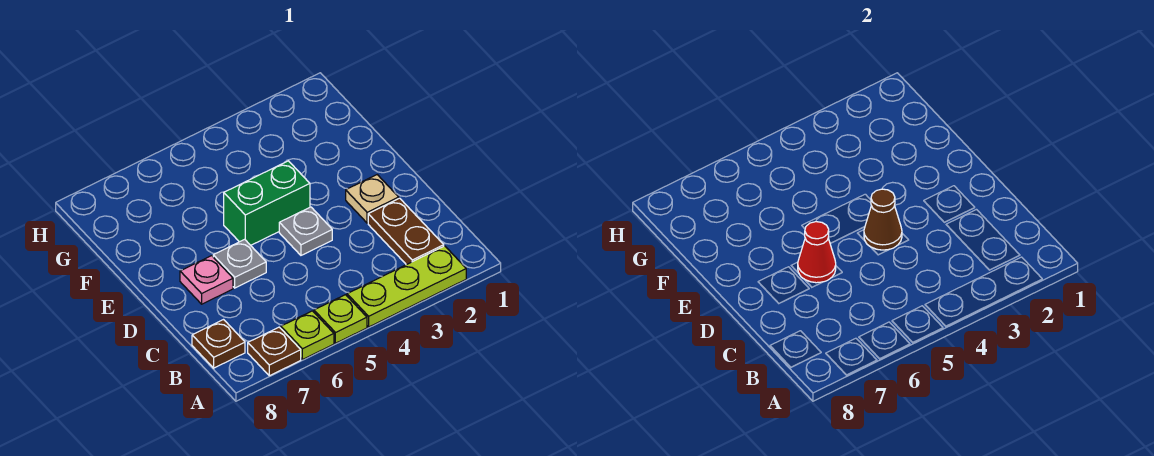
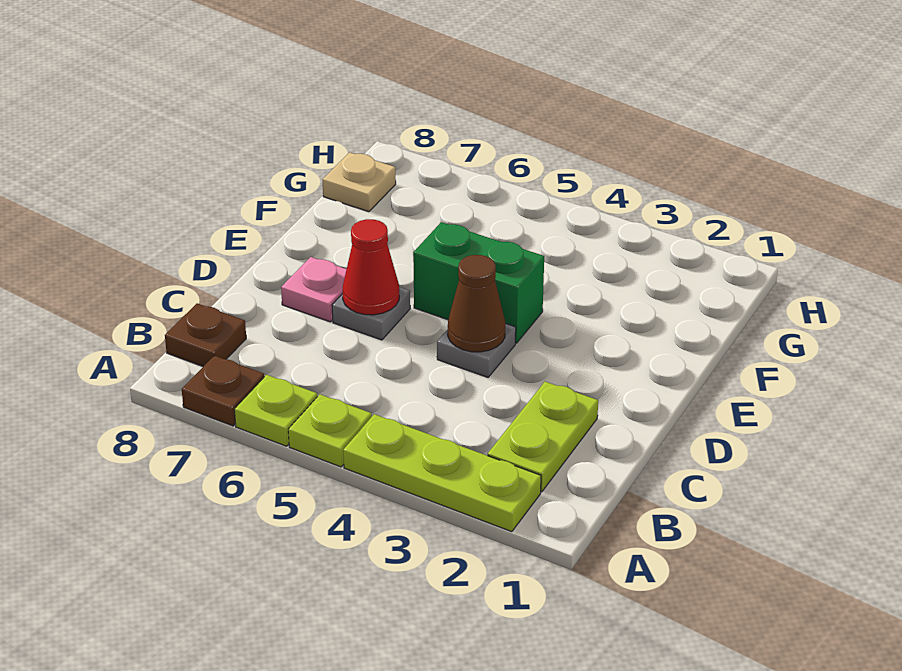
brown 1x2 plate [368,198,444,265] -> lime 1x2 plate [488,382,598,492]
tan 1x1 plate [346,175,399,223] -> tan 1x1 plate moved to [323,152,396,212]

